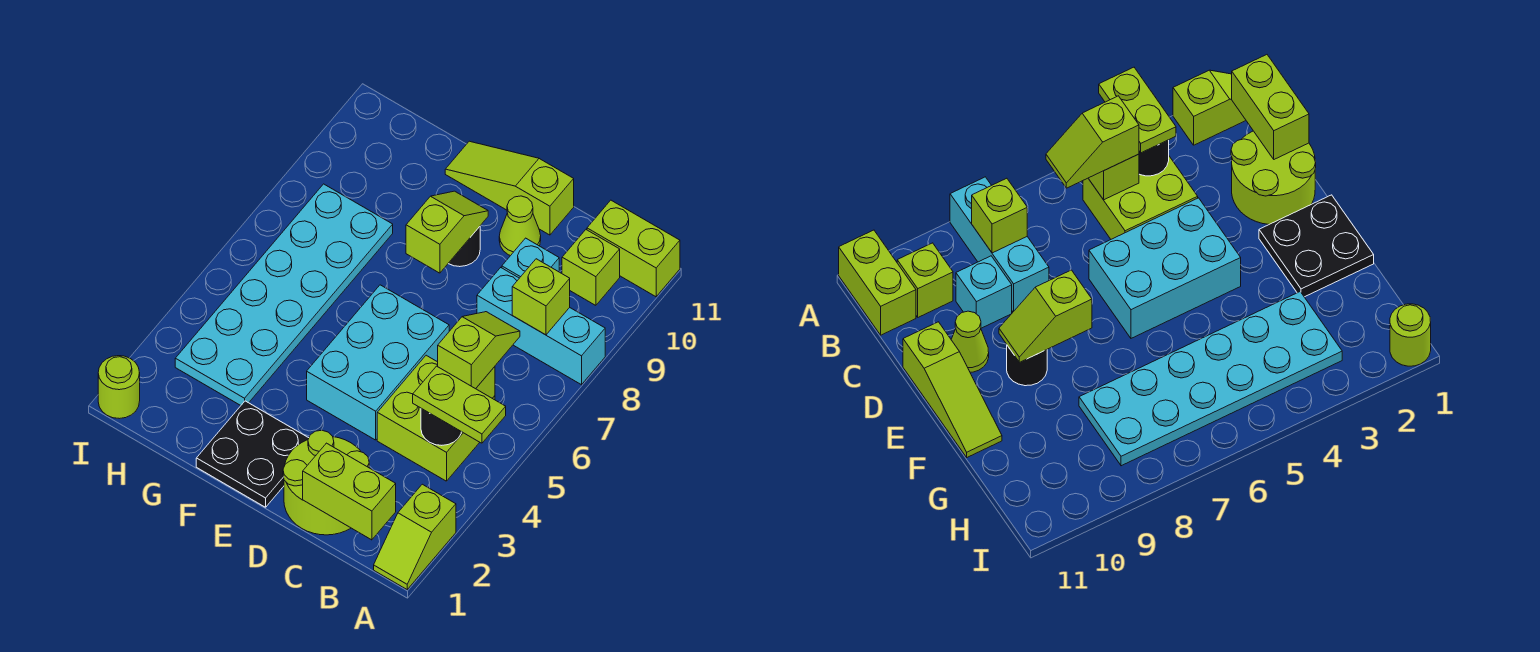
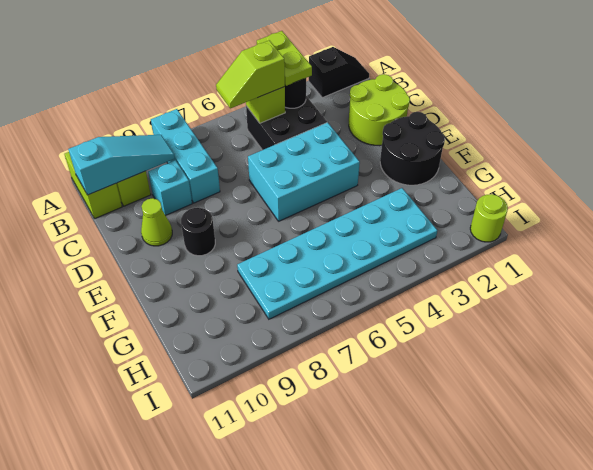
lime 1x2 slope [374,484,456,589] -> black 1x2 slope [309,47,369,98]
lime 1x2 brick [303,443,396,540] -> none
lime 2x2 brick [377,355,495,481] -> black 2x2 brick [246,96,327,150]
lime 1x1 brick [512,259,570,335] -> none
none -> cyan 1x3 slope [68,135,175,195]
lime 1x3 slope [445,141,574,235] -> none
black 2x2 plate [196,401,309,507] -> black 2x2 round brick [380,112,445,185]
lime 1x2 slope [406,191,488,273] -> none

